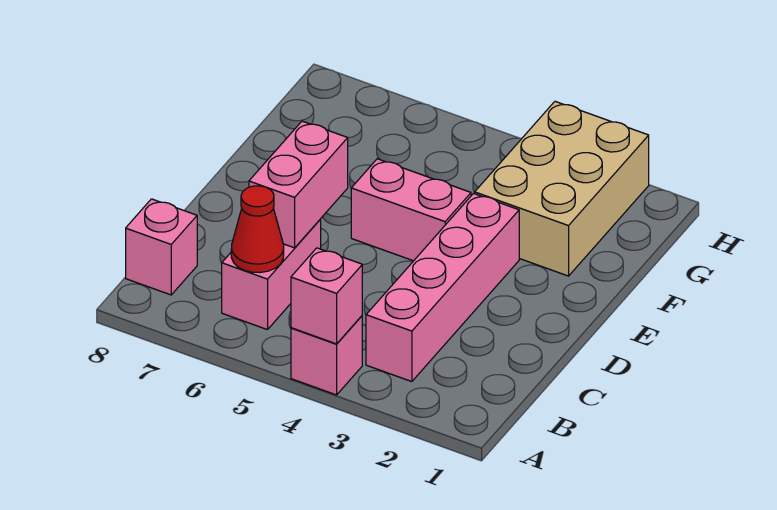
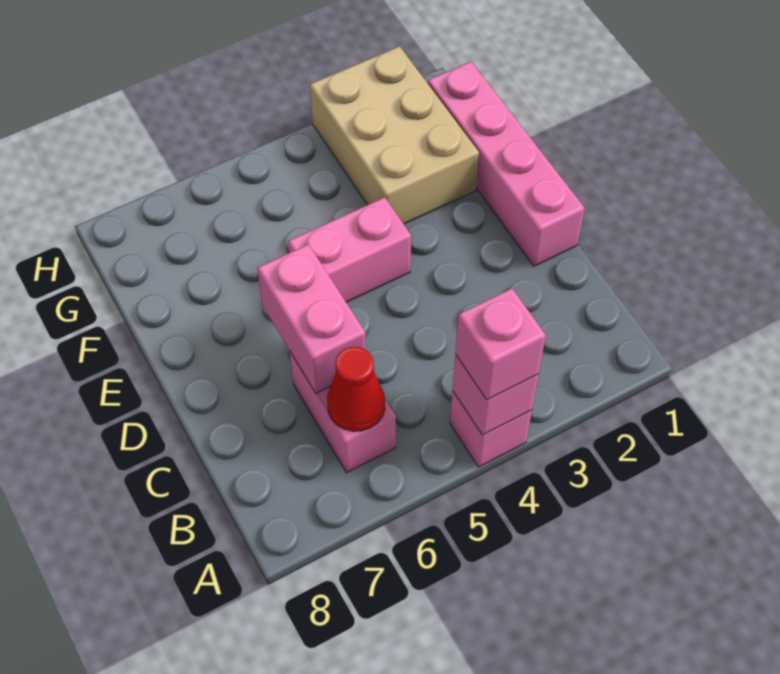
pink 1x4 brick [366,194,519,382] -> pink 1x4 brick moved to [428,62,585,266]
pink 1x1 brick [126,199,197,295] -> pink 1x1 brick moved to [455,289,546,400]

